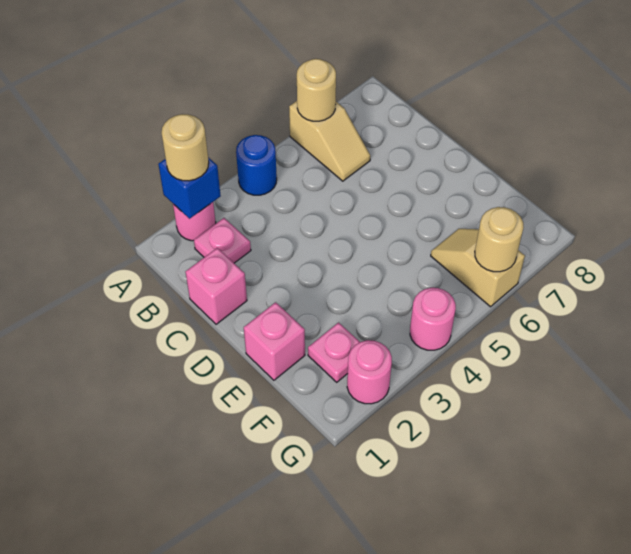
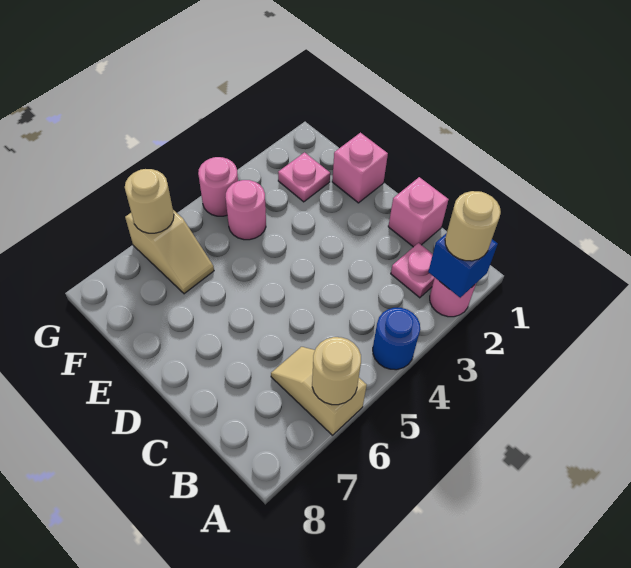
pink 1x1 round brick [347,340,392,404] -> pink 1x1 round brick moved to [225,180,266,240]

